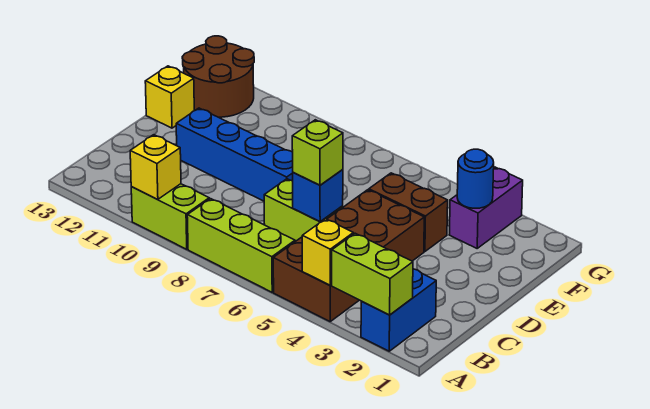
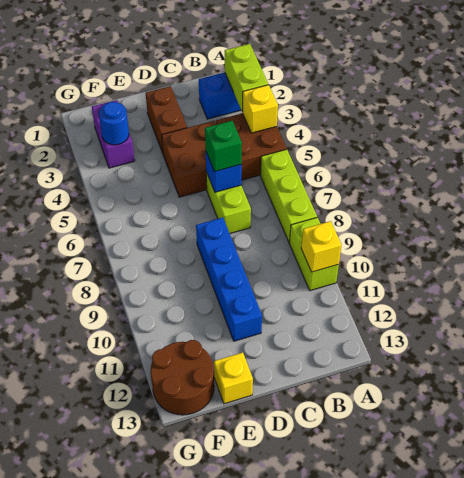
lime 1x1 brick [292,120,343,185] -> green 1x1 brick [205,121,242,172]
brown 1x2 brick [369,173,448,252] -> brown 1x2 brick moved to [146,86,187,153]
purple 1x2 brick [449,167,523,248] -> purple 1x2 brick turned to [92,100,135,168]

